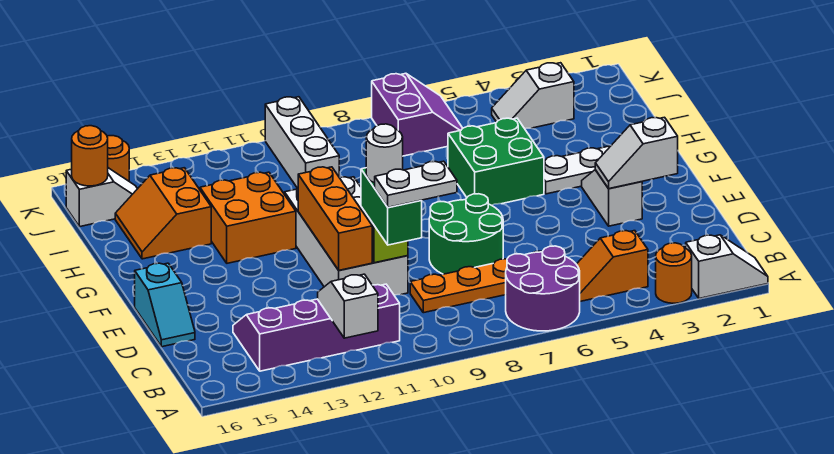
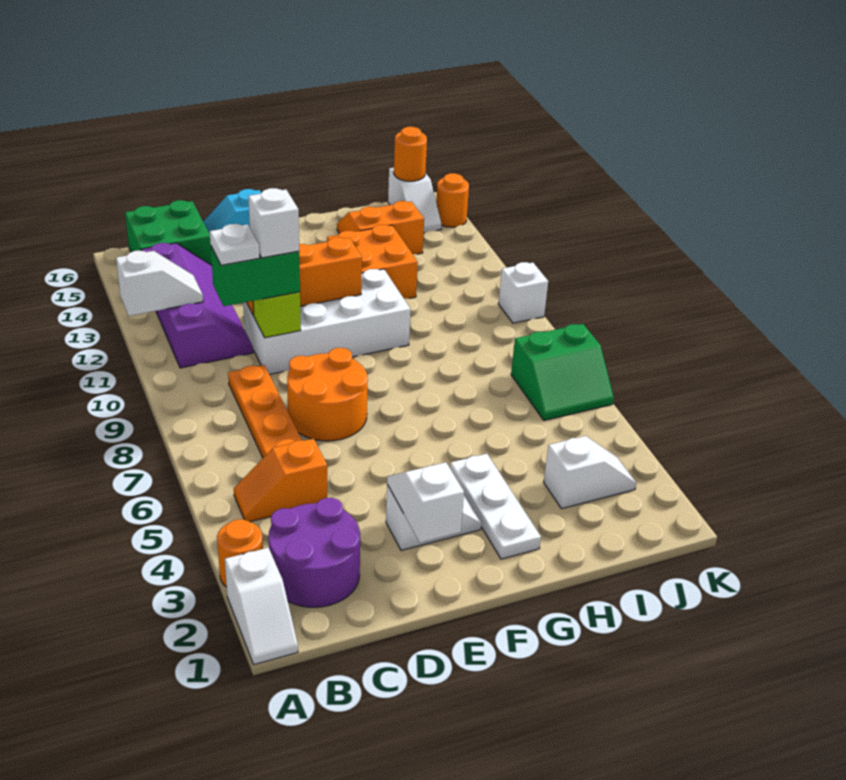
purple 2x2 round brick [506,246,580,331] -> purple 2x2 round brick moved to [268,498,360,607]
orange 1x2 slope [577,231,648,301] -> orange 1x2 slope turned to [234,439,327,522]
white 1x2 plate [375,161,457,207] -> white 1x1 plate [210,224,260,265]
green 2x2 round brick [429,194,503,274] -> orange 2x2 round brick [287,348,368,441]
white 1x1 round brick [366,124,403,183] -> white 1x1 brick [248,188,299,258]
green 2x2 brick [448,118,544,205] -> green 2x2 brick moved to [125,200,212,265]
white 1x3 brick [265,97,339,188] -> white 1x1 brick [498,262,548,323]
white 1x2 slope [492,63,574,129] -> white 1x2 slope turned to [544,436,636,509]
purple 2x2 slope [372,73,463,156] -> green 2x2 slope [511,324,614,421]

